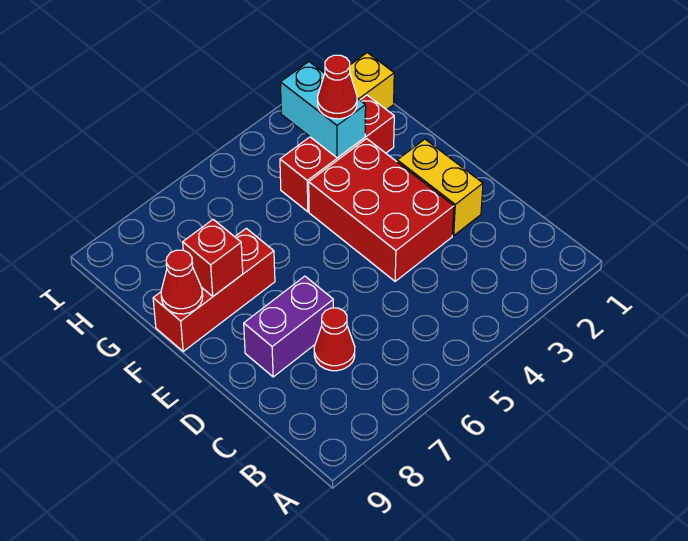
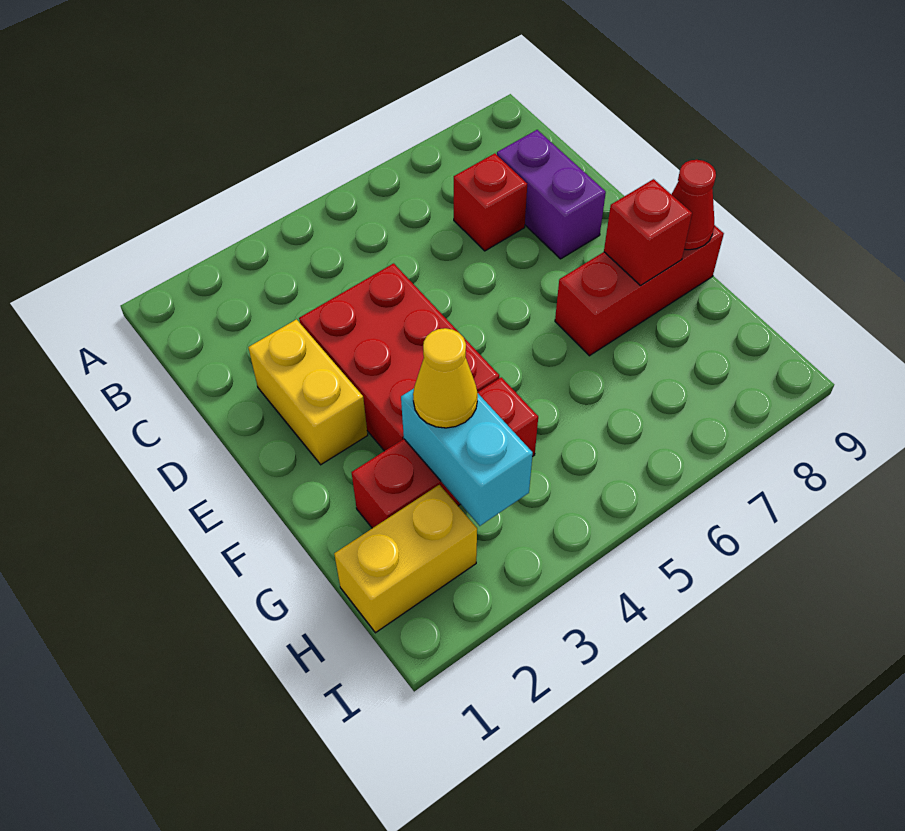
red 1x1 cone [314,308,355,371] -> red 1x1 brick [454,153,527,251]
purple 1x2 brick [244,276,333,377] -> purple 1x2 brick turned to [497,130,606,259]
red 1x1 cone [318,55,357,119] -> yellow 1x1 cone [413,328,478,428]

